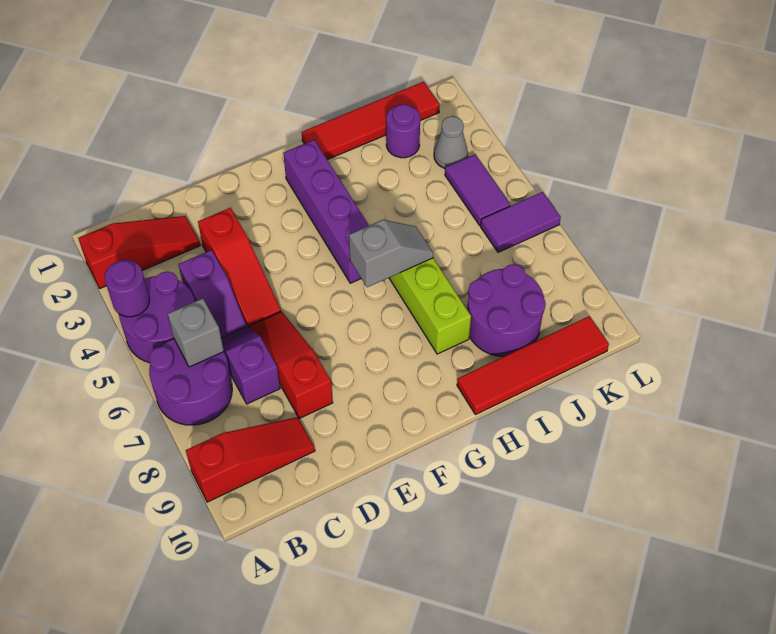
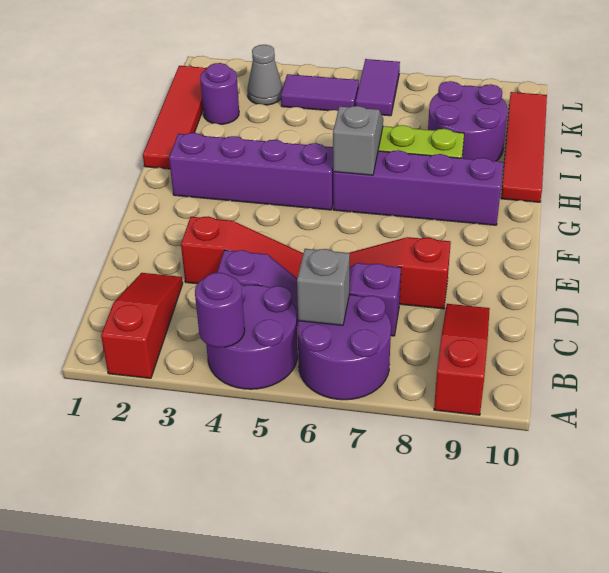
none -> purple 1x4 brick [333,150,503,225]

